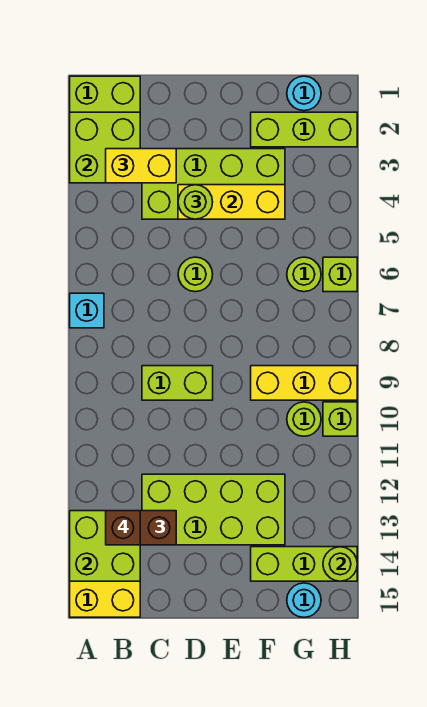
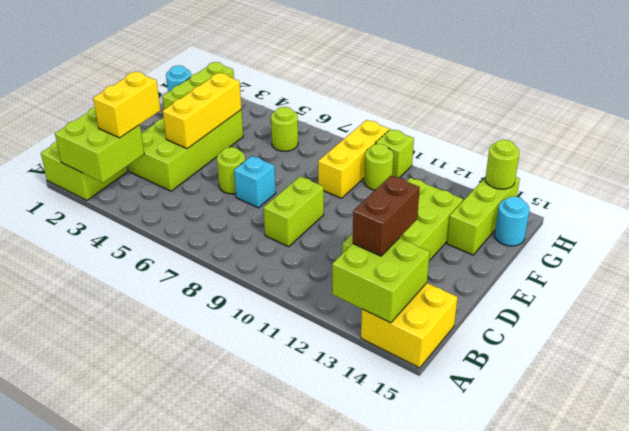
cyan 1x1 brick [70,293,104,328] -> cyan 1x1 brick moved to [234,156,276,208]
brown 1x1 brick [106,511,140,545] -> none
lime 1x1 round brick [178,185,213,219] -> none
lime 1x1 brick [323,257,357,292] -> none

